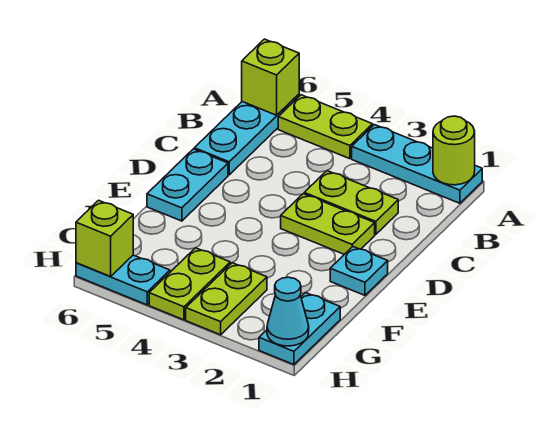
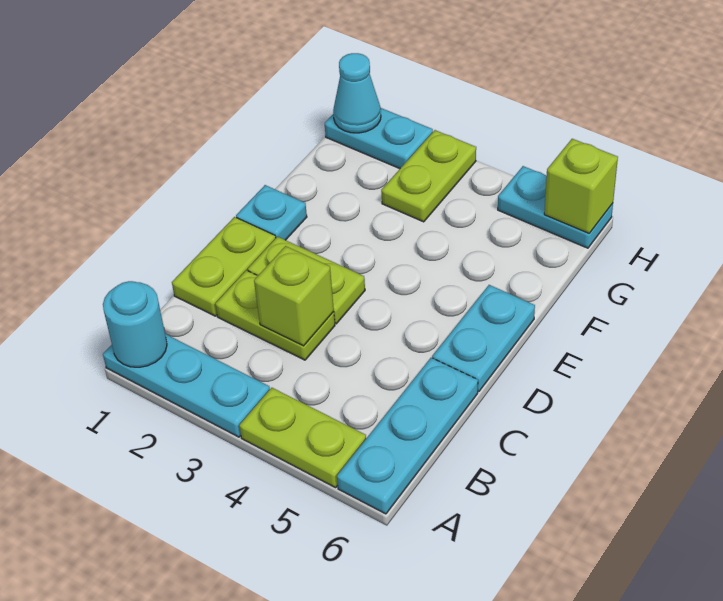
lime 1x1 round brick [433,116,475,185] -> cyan 1x1 round brick [103,281,167,367]
lime 1x1 brick [242,39,299,115] -> lime 1x1 brick moved to [254,246,334,346]
cyan 1x2 plate [259,292,340,365] -> cyan 1x2 plate turned to [325,108,433,169]
lime 1x2 plate [149,248,230,320] -> lime 1x2 plate moved to [172,217,276,316]

